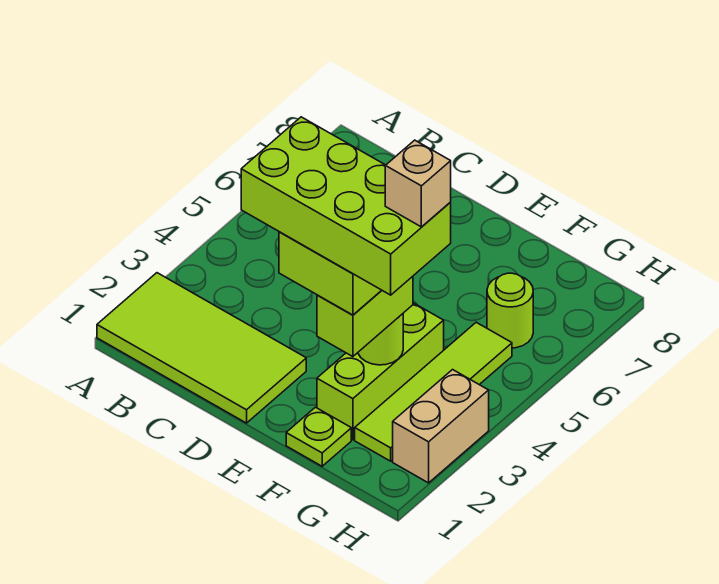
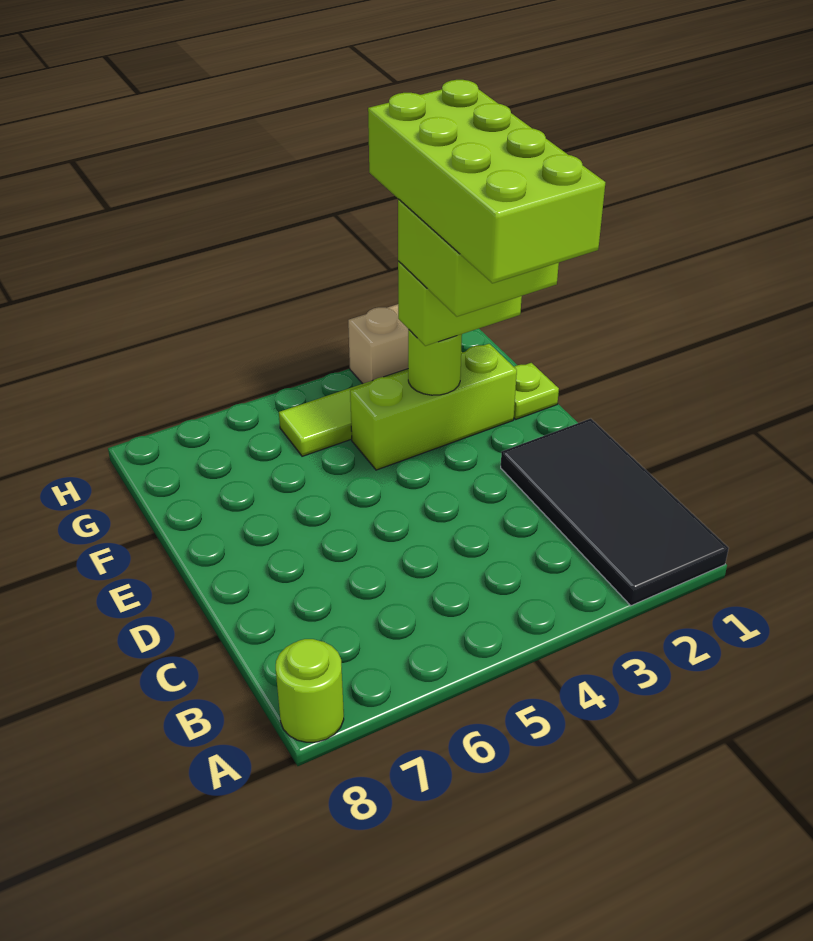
lime 2x4 tile [97,273,306,423] -> black 2x4 tile [501,419,729,606]
tan 1x1 brick [385,140,451,227] -> none
lime 1x1 round brick [487,273,533,348] -> lime 1x1 round brick moved to [276,639,344,742]

